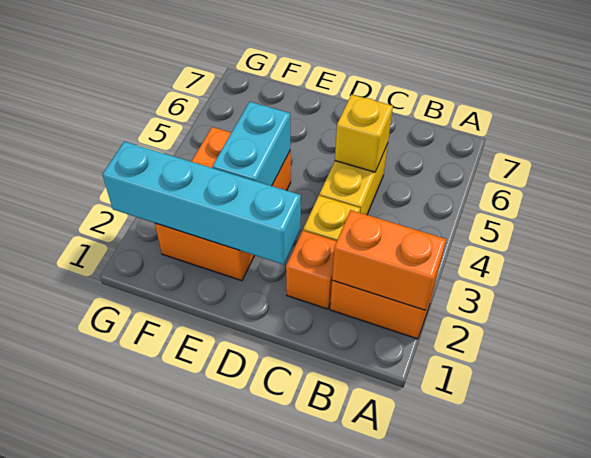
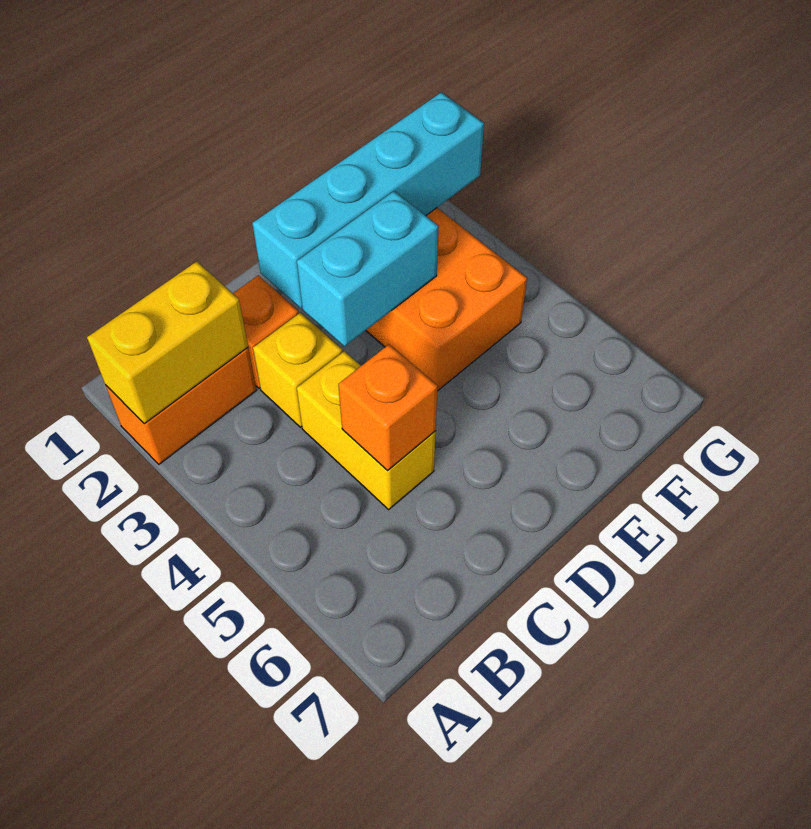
orange 1x2 brick [332,210,447,310] -> yellow 1x2 brick [87,261,248,424]
yellow 1x1 brick [335,94,393,172] -> orange 1x1 brick [338,344,437,471]
cyan 1x2 brick [212,102,290,186] -> cyan 1x2 brick turned to [297,191,439,347]

